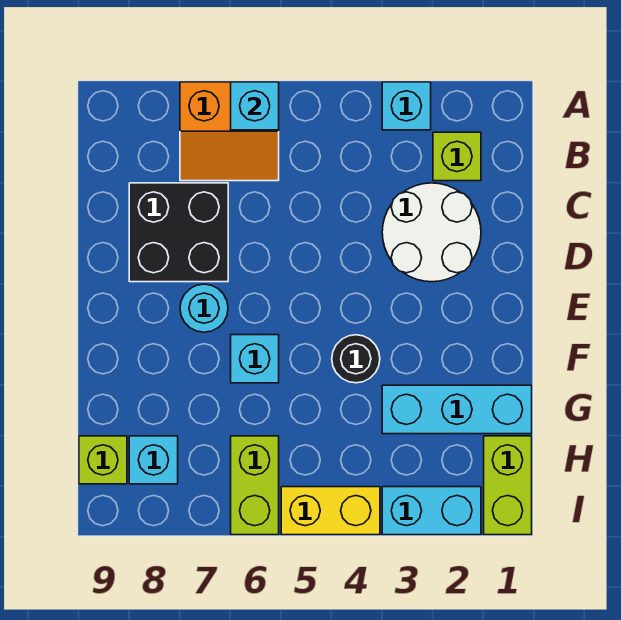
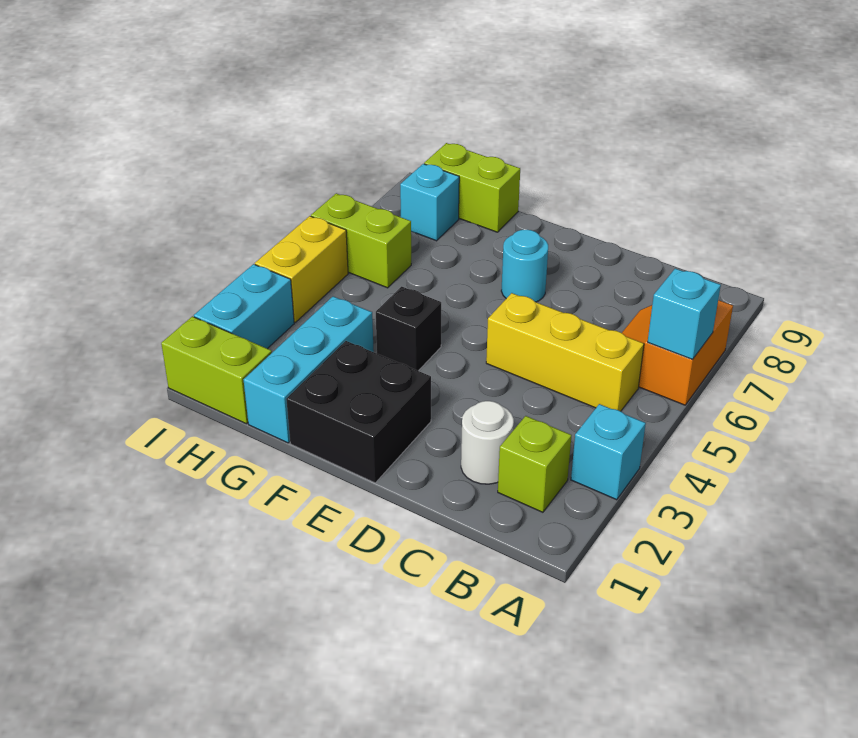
none -> yellow 1x3 brick [486,293,644,411]
white 2x2 round brick [382,183,481,282] -> white 1x1 round brick [461,401,514,484]
black 2x2 brick [129,183,228,282] -> black 2x2 brick moved to [286,341,431,483]
black 1x1 round brick [332,335,380,383] -> black 1x1 brick [376,287,441,371]
cyan 1x1 brick [231,335,279,383] -> none
lime 1x1 brick [79,436,127,484] -> lime 1x2 brick [424,143,520,232]

